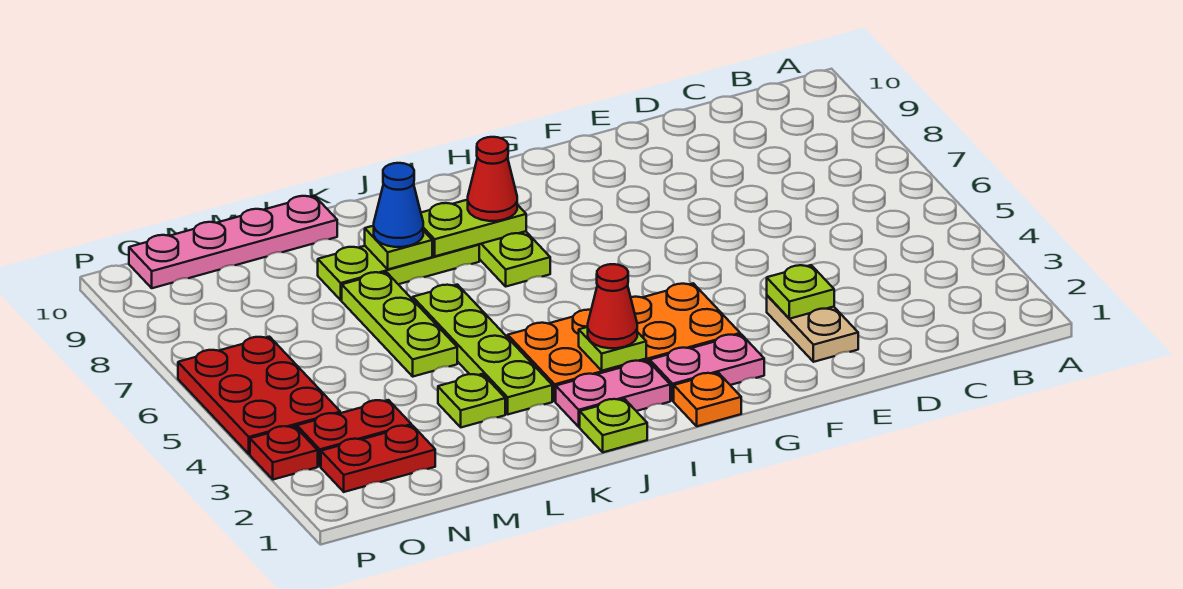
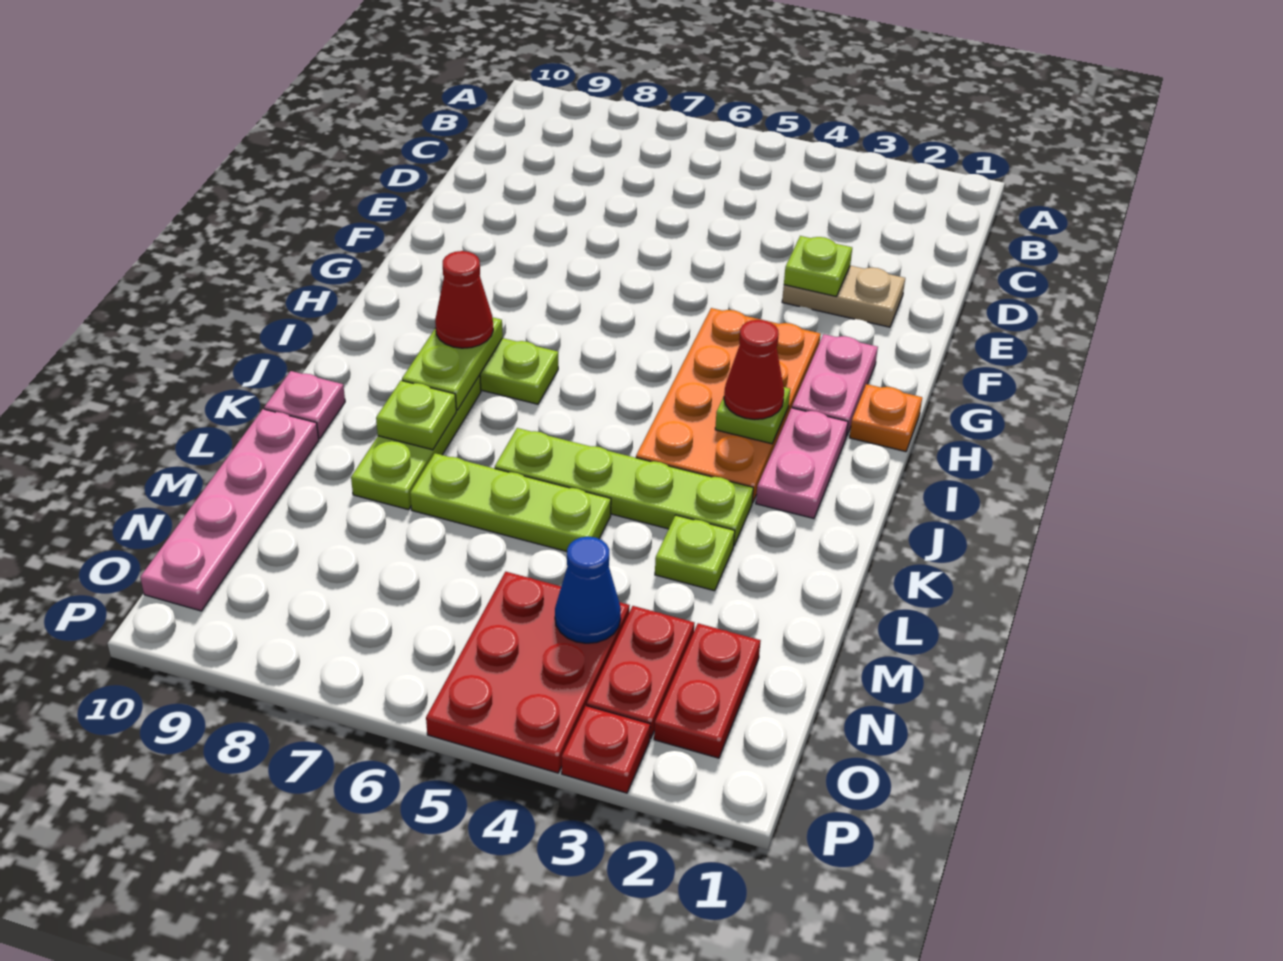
lime 1x1 plate [580,399,647,452] -> none
blue 1x1 cone [374,163,423,247] -> blue 1x1 cone moved to [555,537,621,643]
none -> pink 1x1 plate [264,371,345,438]
red 2x3 plate [178,337,340,454] -> red 2x3 plate turned to [426,572,630,773]

